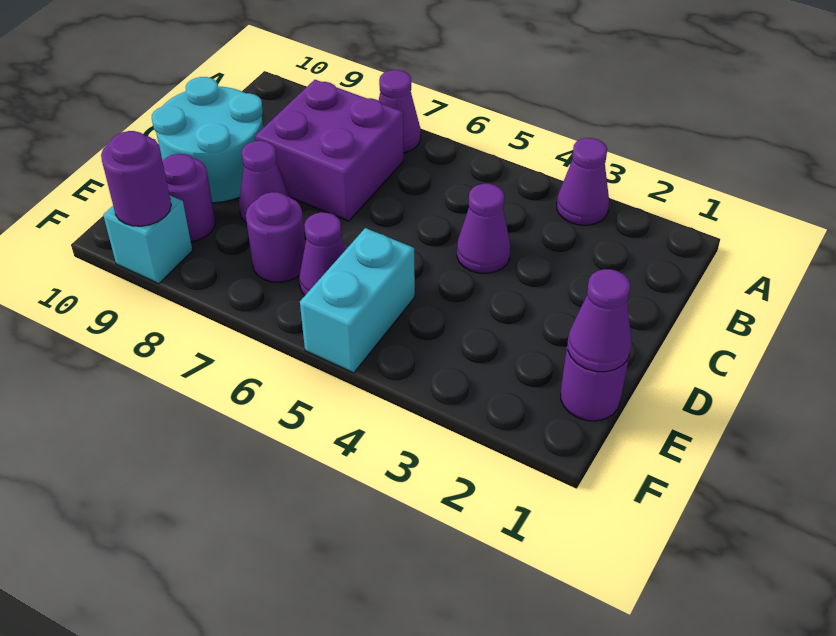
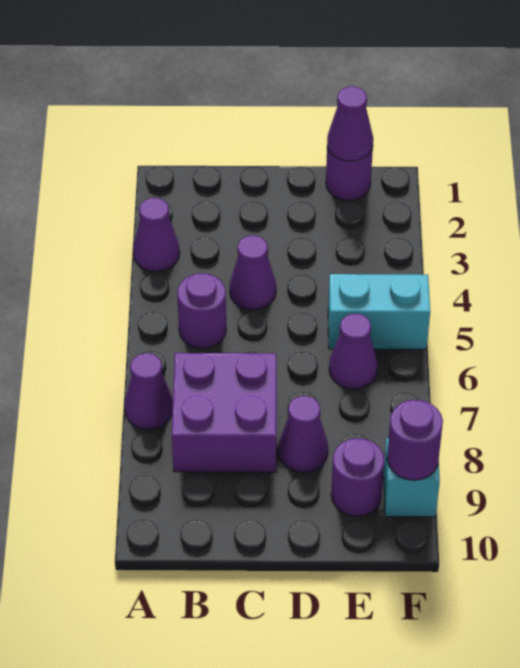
cyan 2x2 round brick [152,77,263,203] -> none
purple 1x1 round brick [246,192,305,282] -> purple 1x1 round brick moved to [177,273,226,348]

